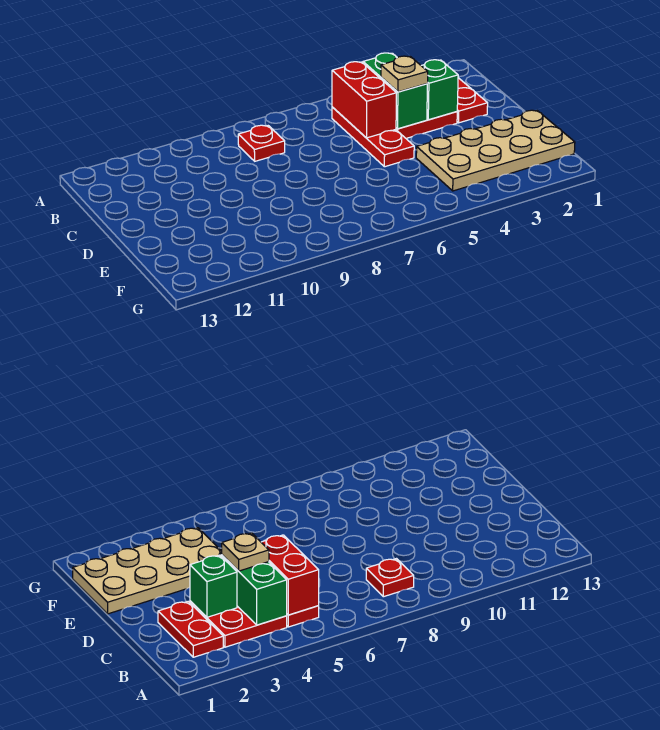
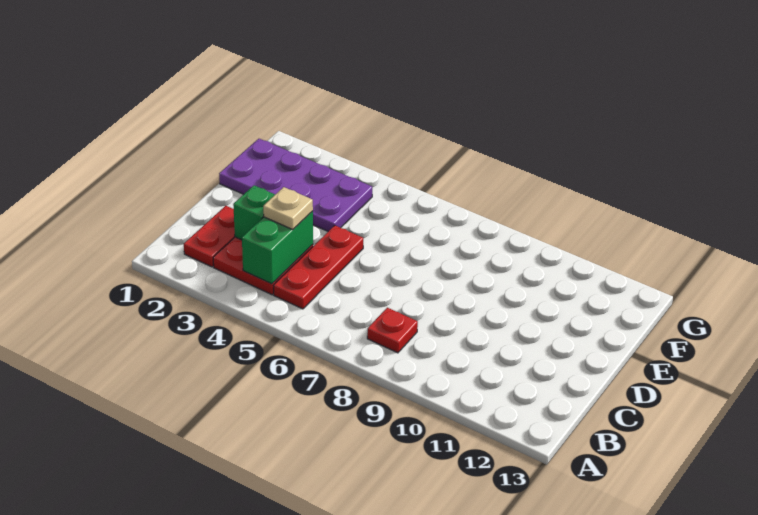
red 1x2 brick [332,62,396,138] -> none
tan 2x4 plate [416,110,575,191] -> purple 2x4 plate [219,139,372,231]

